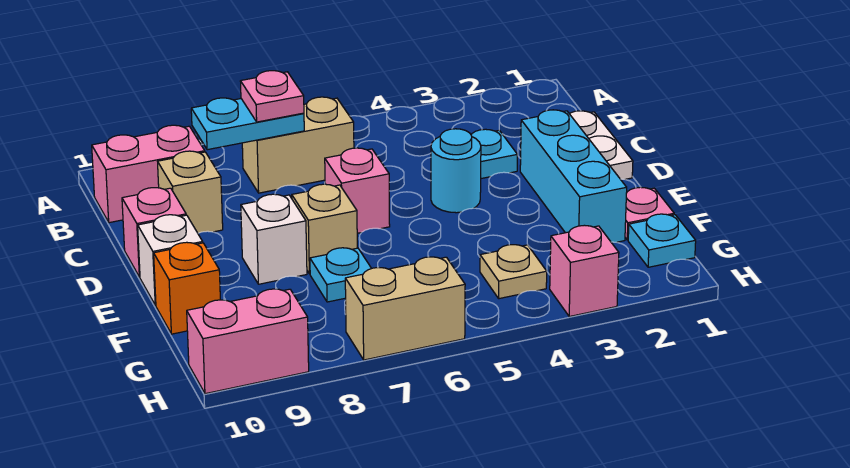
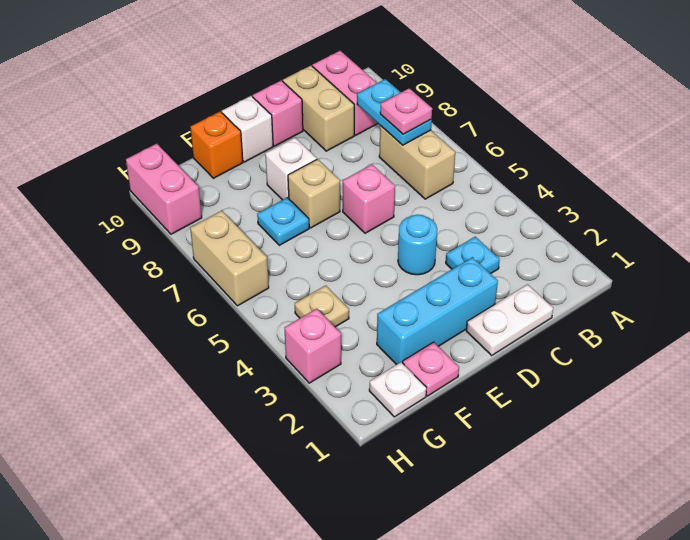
tan 1x1 brick [158,151,223,233] -> tan 1x2 brick [283,65,354,151]
cyan 1x1 plate [628,214,696,267] -> white 1x1 plate [369,362,426,417]

